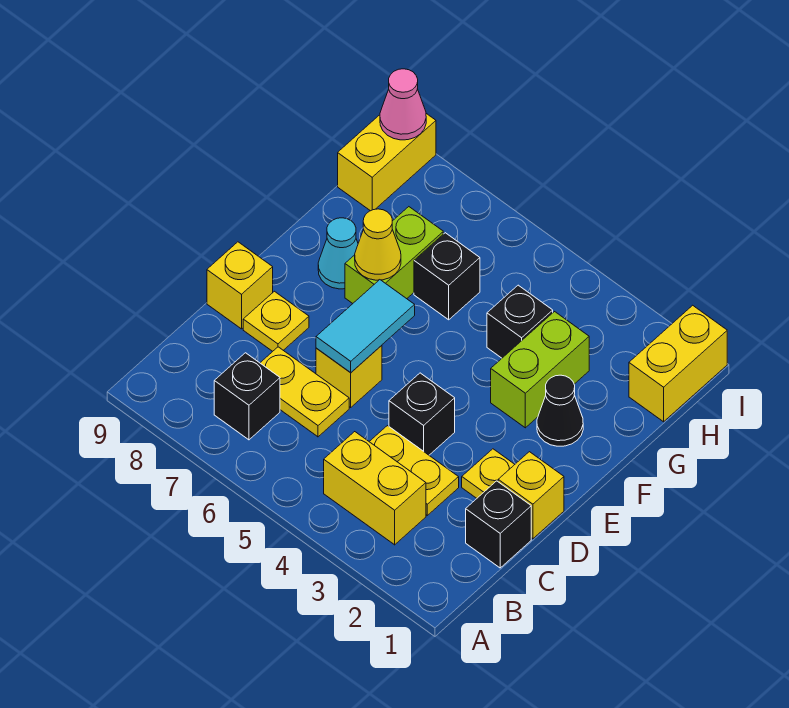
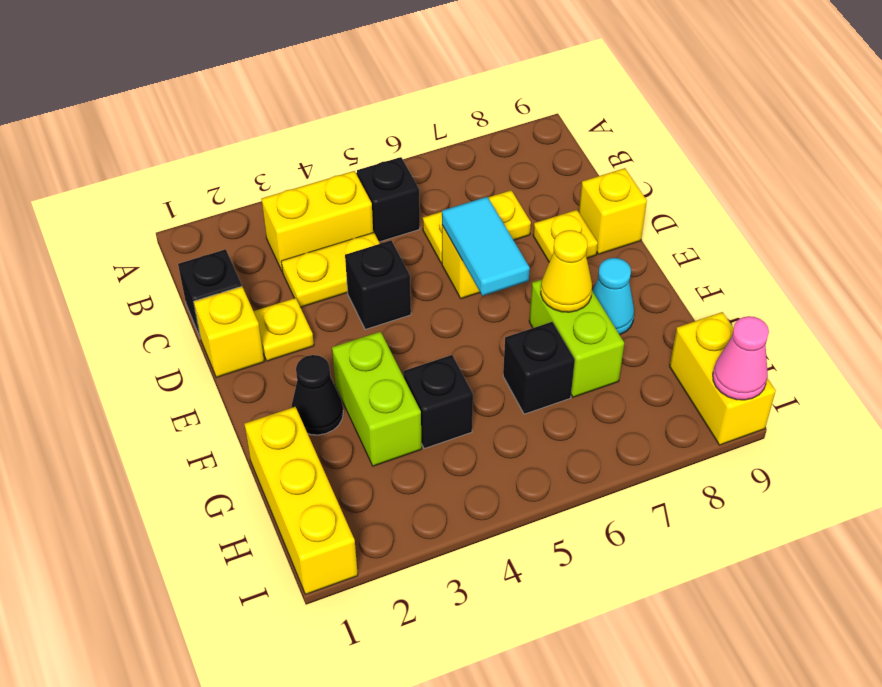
black 1x1 brick [214,353,280,440] -> black 1x1 brick moved to [357,157,420,242]
yellow 1x2 brick [629,305,727,422] -> yellow 1x3 brick [244,407,358,594]

